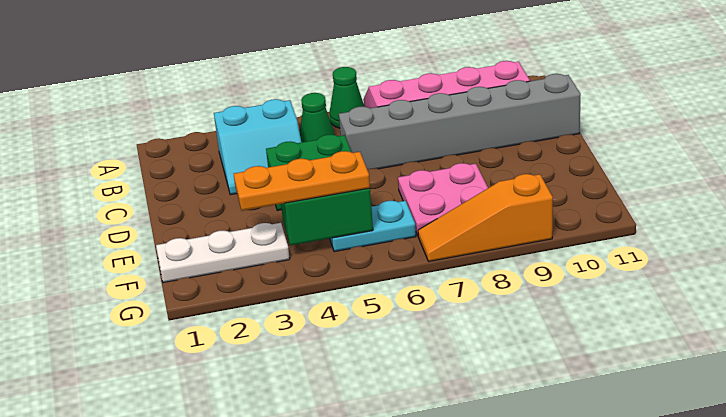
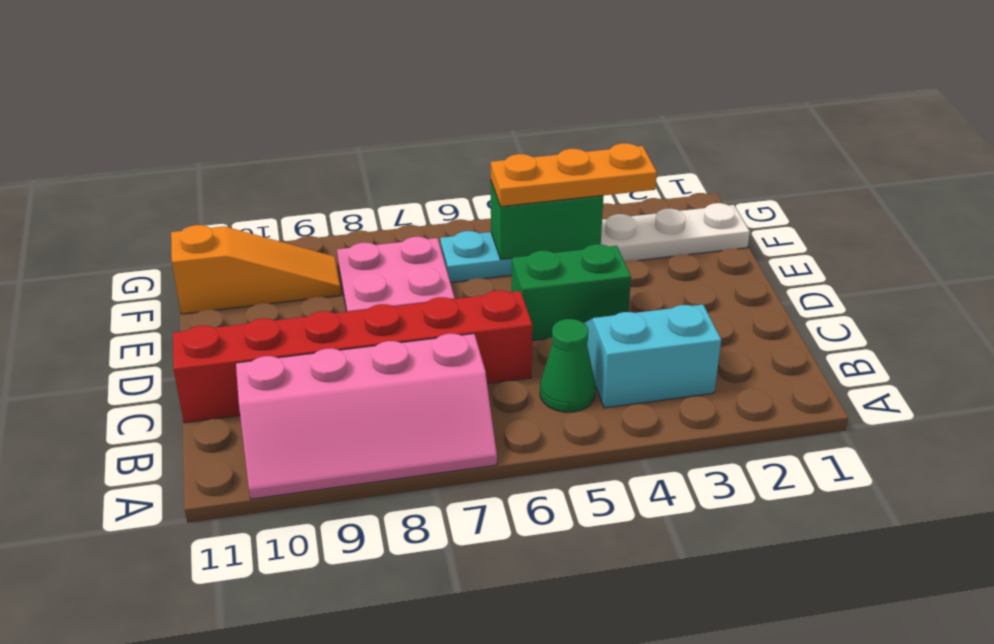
green 1x1 cone [329,67,364,128] -> none
grey 1x6 brick [339,74,581,170] -> red 1x6 brick [173,290,532,423]
orange 1x3 slope [418,174,553,261] -> orange 1x3 slope moved to [171,225,341,314]

